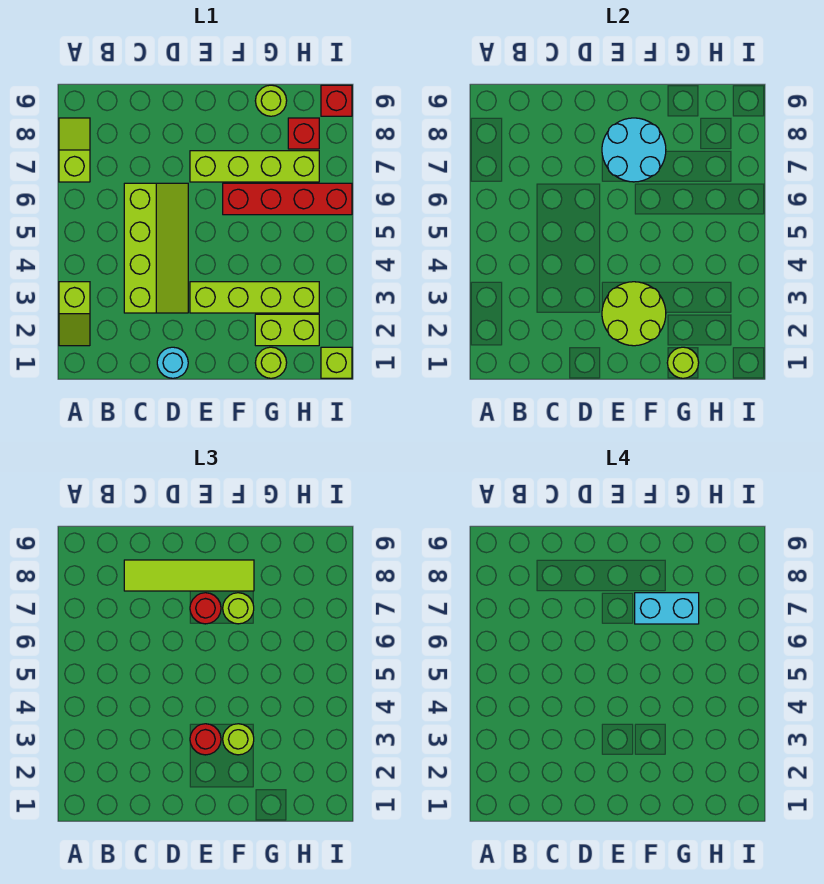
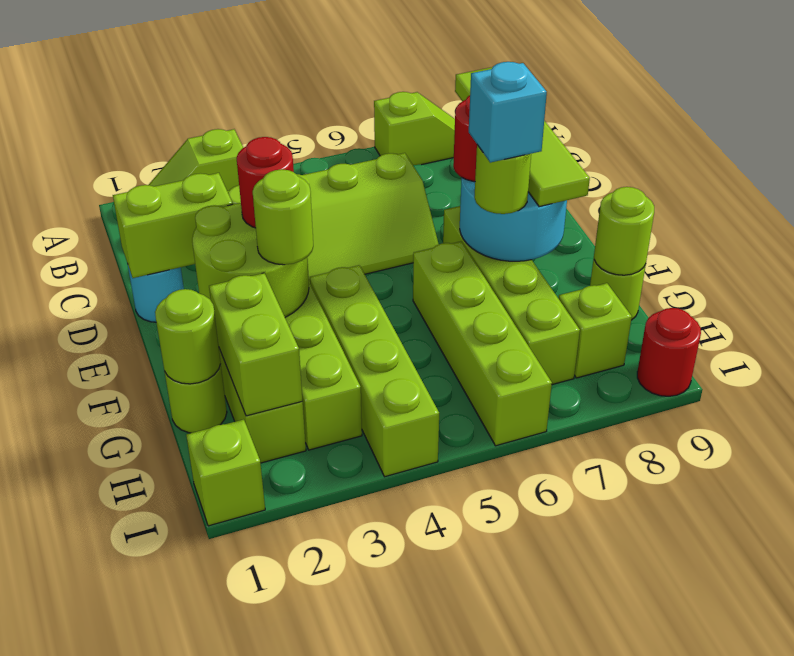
none -> lime 1x2 brick [113,173,233,278]
none -> lime 1x4 brick [310,265,439,477]
red 1x4 brick [223,183,352,215] -> lime 1x4 brick [413,241,552,446]
cyan 1x2 brick [635,593,699,624] -> cyan 1x1 brick [469,62,547,163]
none -> lime 1x2 brick [209,273,303,416]
none -> lime 1x1 round brick [594,187,654,275]
red 1x1 brick [288,118,319,149] -> lime 1x1 brick [559,283,632,378]
red 1x1 brick [321,85,352,116] -> red 1x1 round brick [637,308,701,396]

